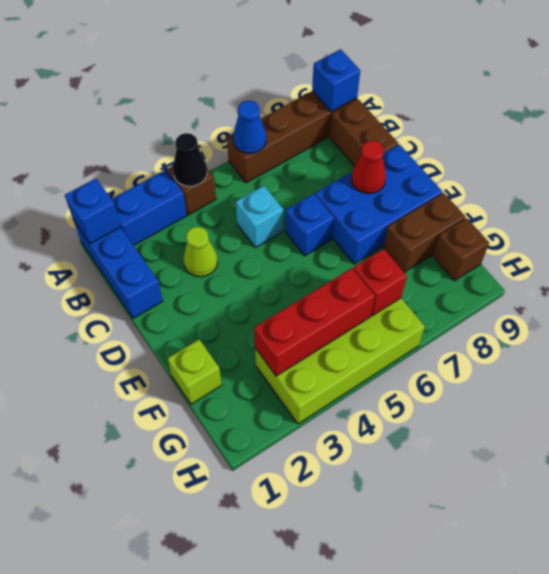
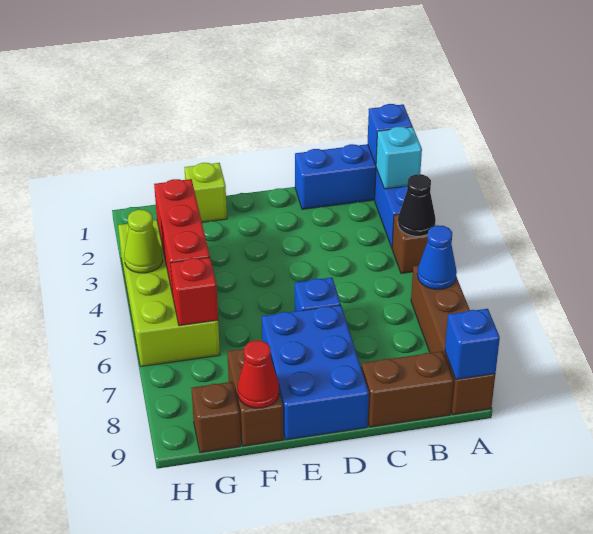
lime 1x1 cone [183,227,218,277] -> lime 1x1 cone moved to [124,210,163,273]
cyan 1x1 brick [236,186,283,248] -> cyan 1x1 brick moved to [376,127,422,189]
red 1x1 cone [351,140,386,194] -> red 1x1 cone moved to [238,340,279,408]

